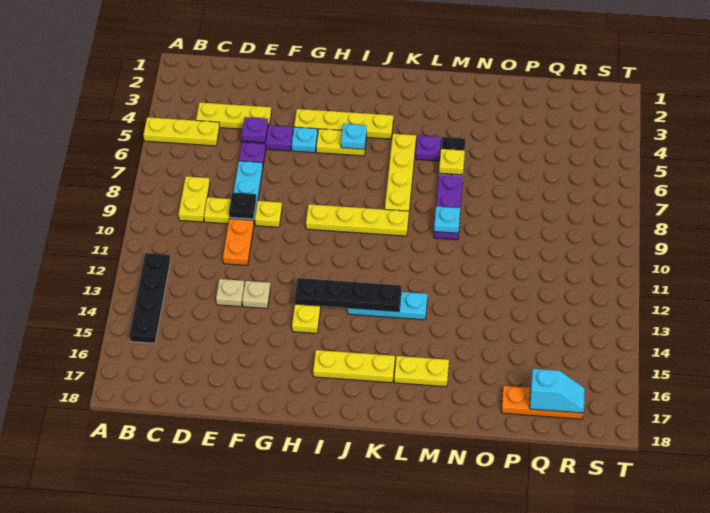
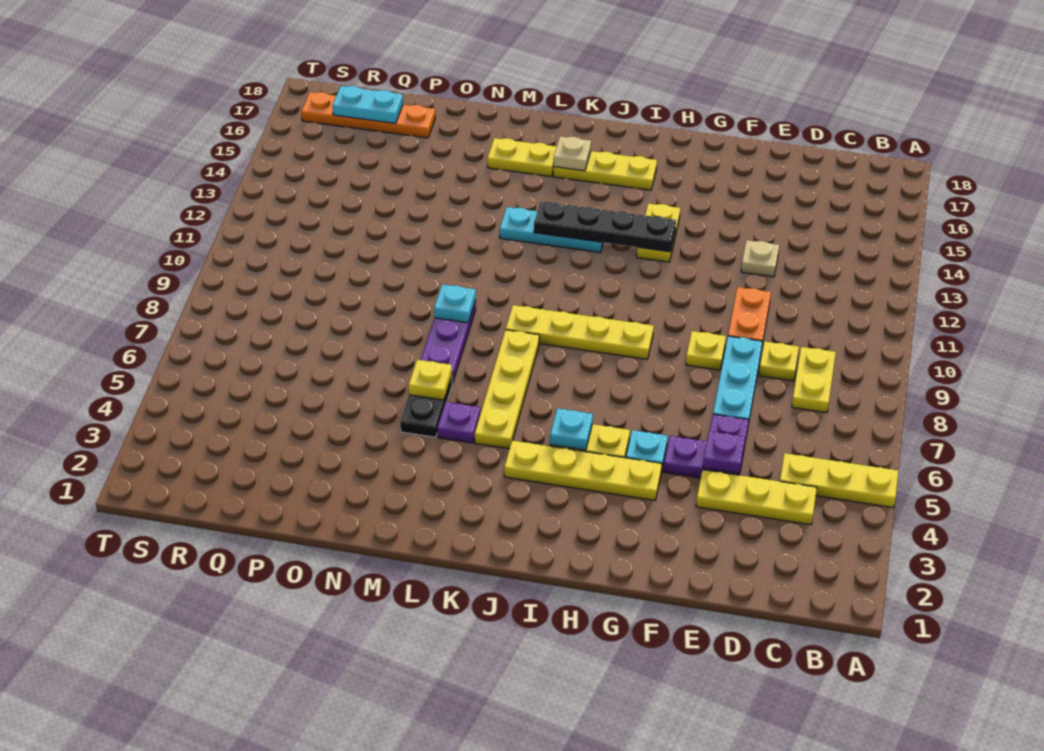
black 1x4 plate [129,253,170,343] -> none
black 1x1 plate [229,192,257,219] -> none
tan 1x1 plate [242,281,270,308] -> tan 1x1 plate moved to [554,136,591,171]
orange 1x3 plate [502,386,583,419] -> orange 1x4 plate [301,92,435,138]
cyan 1x2 slope [530,369,585,413] -> cyan 1x2 plate [333,86,403,123]

